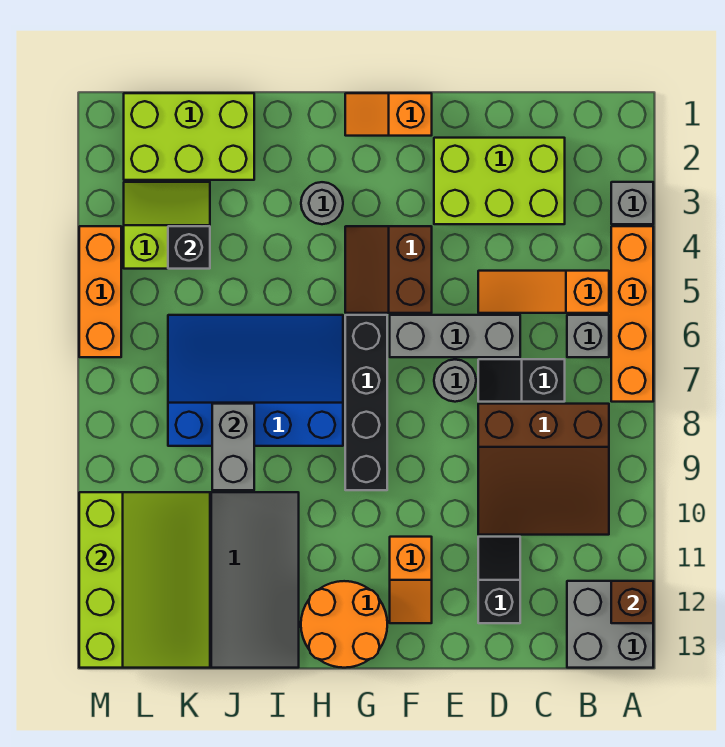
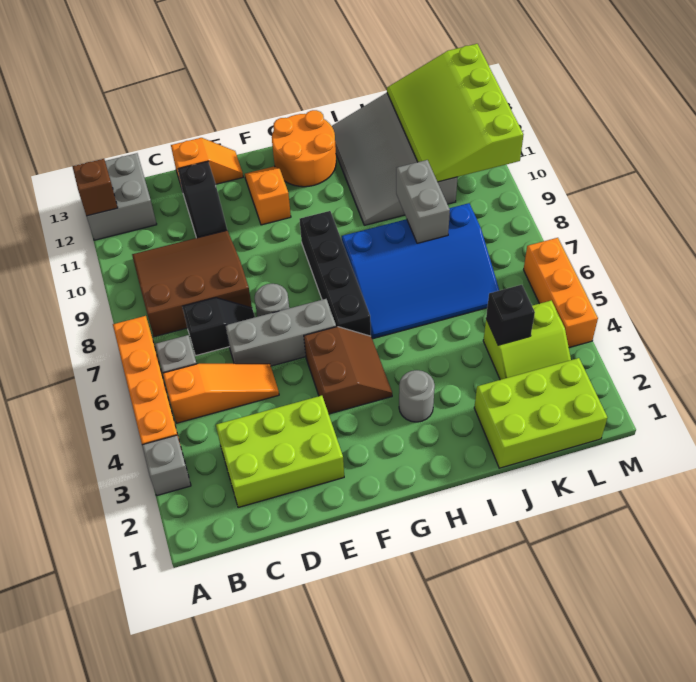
orange 1x2 slope [345,93,432,136] -> orange 1x2 slope moved to [171,138,243,188]

